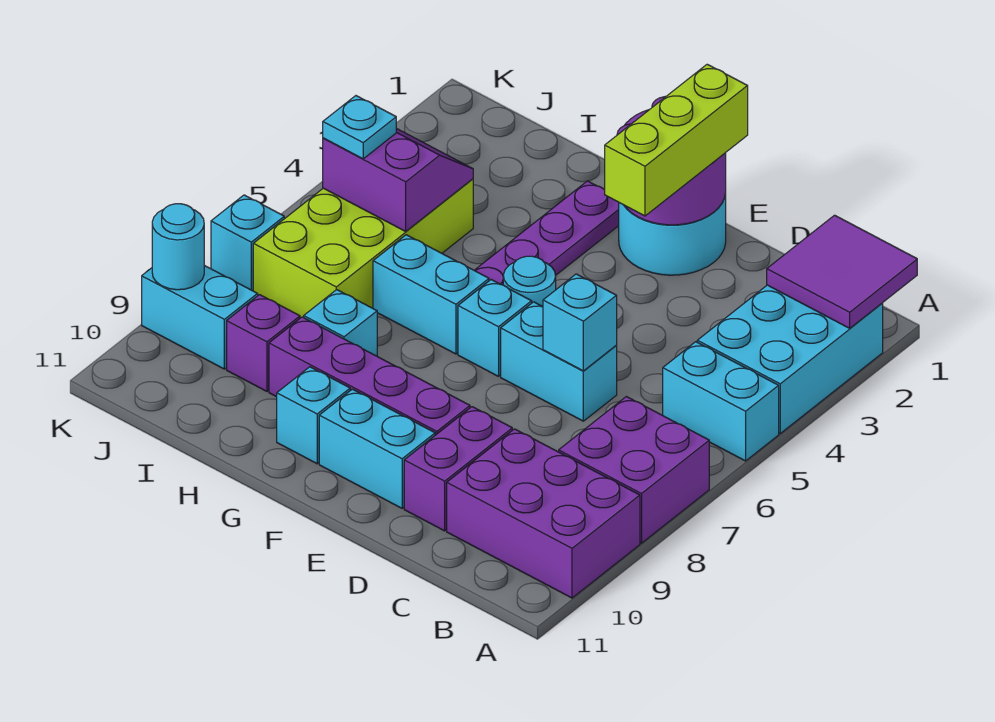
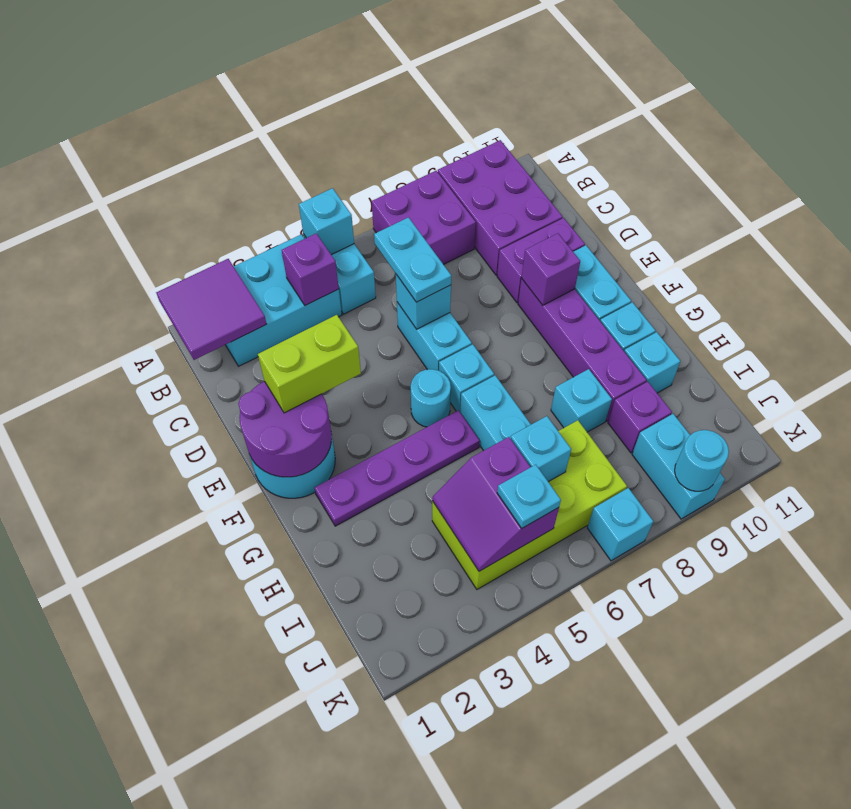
none -> cyan 1x1 brick [299,188,354,255]
none -> purple 1x1 brick [282,234,339,305]
none -> cyan 1x2 plate [374,218,451,302]
lime 1x3 brick [605,64,748,216] -> lime 1x2 brick [258,315,361,413]
none -> purple 1x1 brick [521,233,580,305]
none -> cyan 1x1 brick [624,332,680,393]
none -> cyan 1x1 brick [510,416,571,482]

